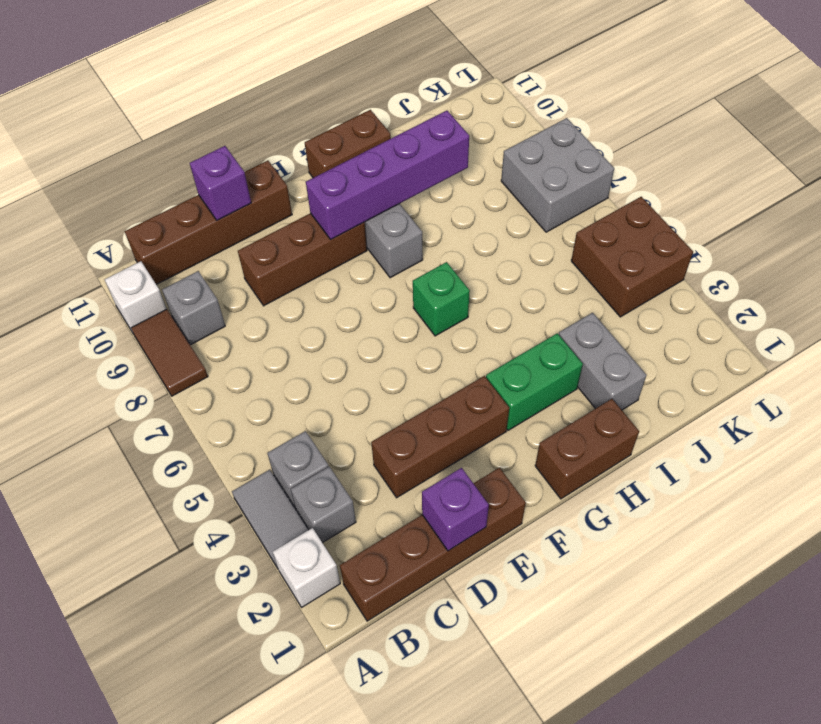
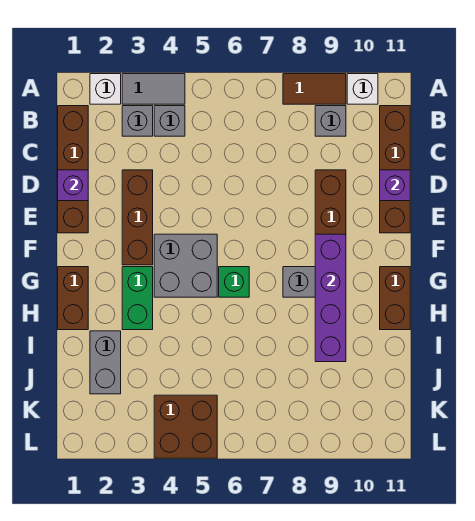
grey 1x2 brick [559,313,646,410] -> grey 1x2 brick turned to [90,331,121,394]
grey 2x2 brick [501,118,614,232] -> grey 2x2 brick moved to [154,234,217,297]

